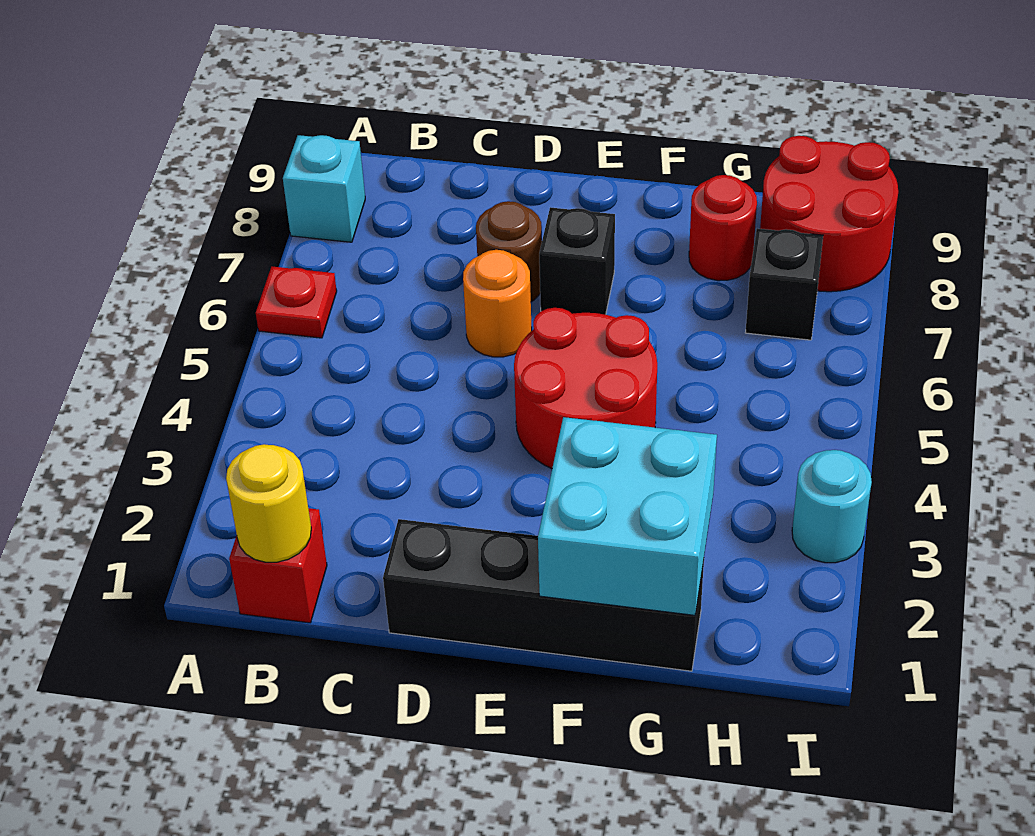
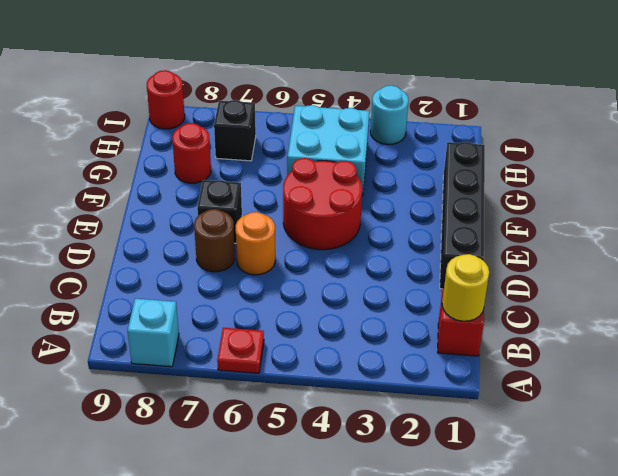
cyan 2x2 brick [538,417,717,615] -> cyan 2x2 brick moved to [287,105,369,196]
red 2x2 round brick [760,136,898,292] -> red 1x1 round brick [147,70,185,129]

